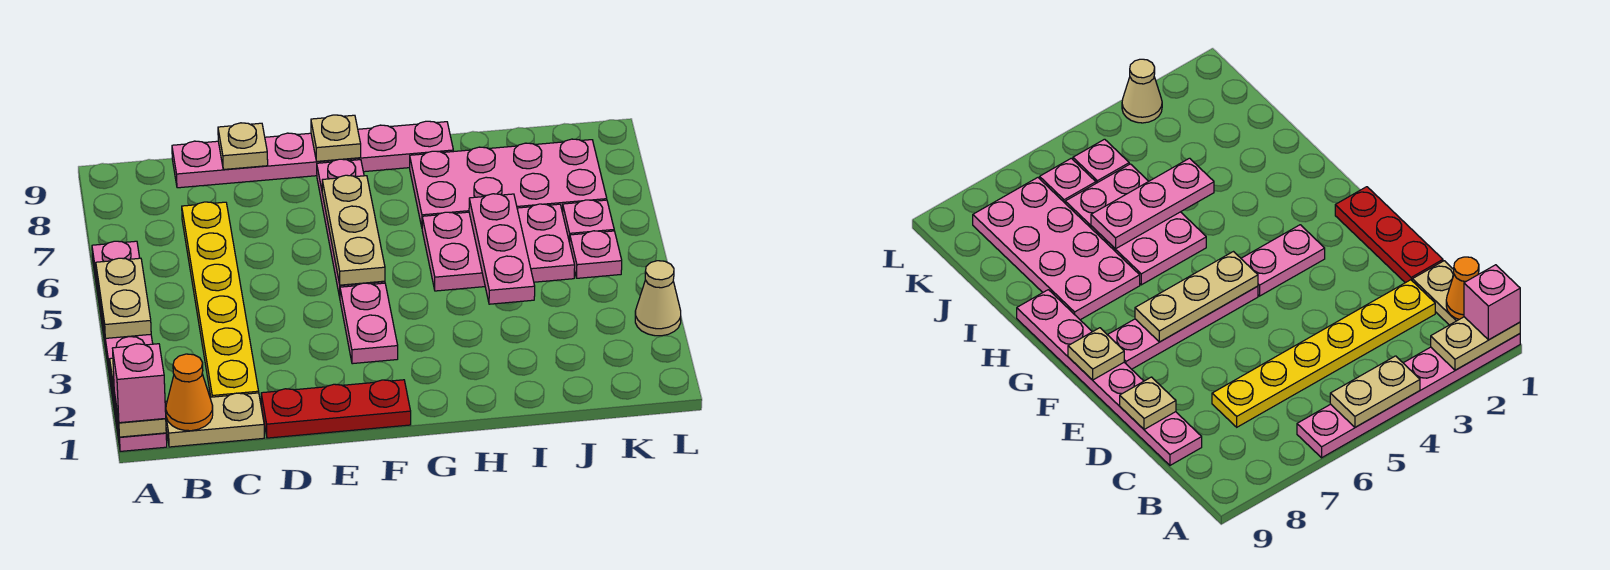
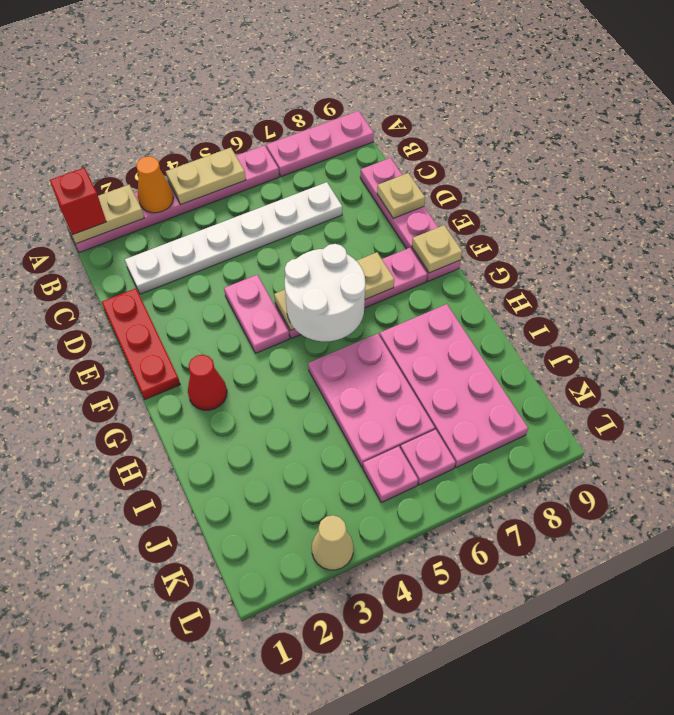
pink 1x1 brick [113,344,166,423] -> red 1x1 brick [50,167,106,235]
tan 1x2 plate [165,393,264,447] -> none
orange 1x1 cone [166,354,213,431] -> orange 1x1 cone moved to [136,156,173,213]
yellow 1x6 plate [182,202,259,397] -> white 1x6 plate [125,182,342,294]
pink 1x6 plate [172,121,453,188] -> pink 1x4 plate [360,158,460,281]
pink 1x2 plate [340,283,398,364] -> pink 1x2 plate turned to [224,275,289,353]
none -> white 2x2 round brick [285,244,365,342]
none -> red 1x1 cone [188,355,227,410]
pink 1x3 plate [469,194,535,304] -> pink 1x3 plate moved to [266,111,374,177]

